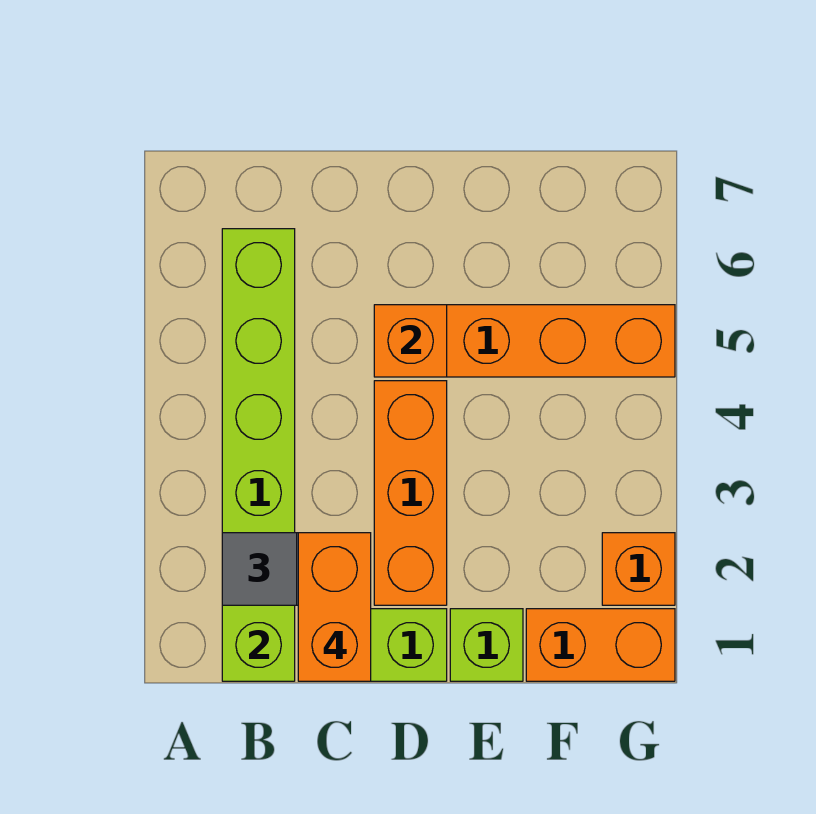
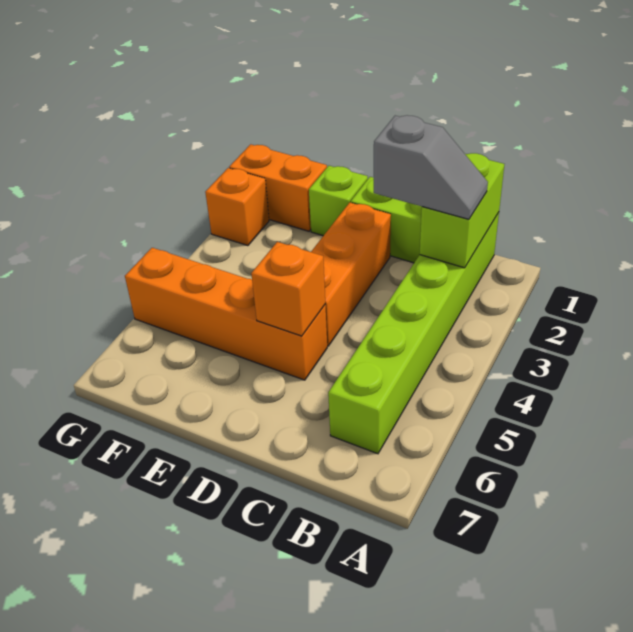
orange 1x2 brick [298,533,371,681] -> none

